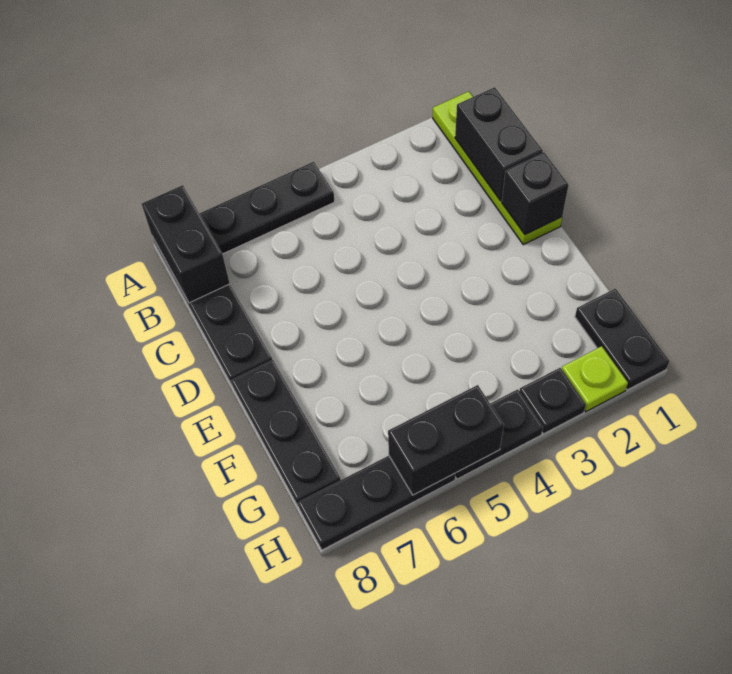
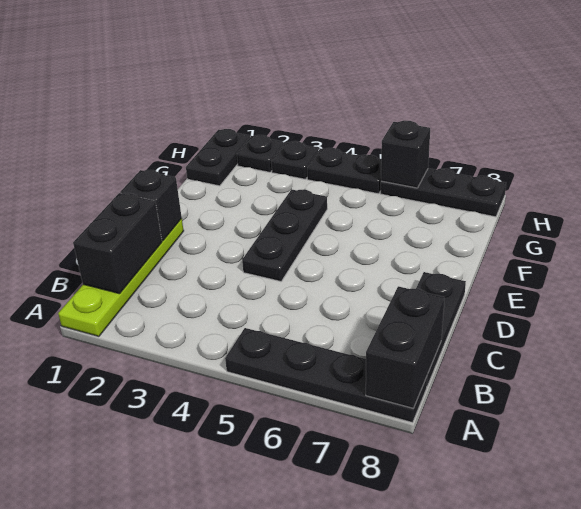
black 1x3 plate [231,360,341,507] -> black 1x3 plate moved to [242,189,327,281]
lime 1x1 plate [562,346,628,412] -> black 1x1 plate [237,135,284,172]
black 1x2 brick [388,385,504,495] -> black 1x1 brick [381,121,430,188]

